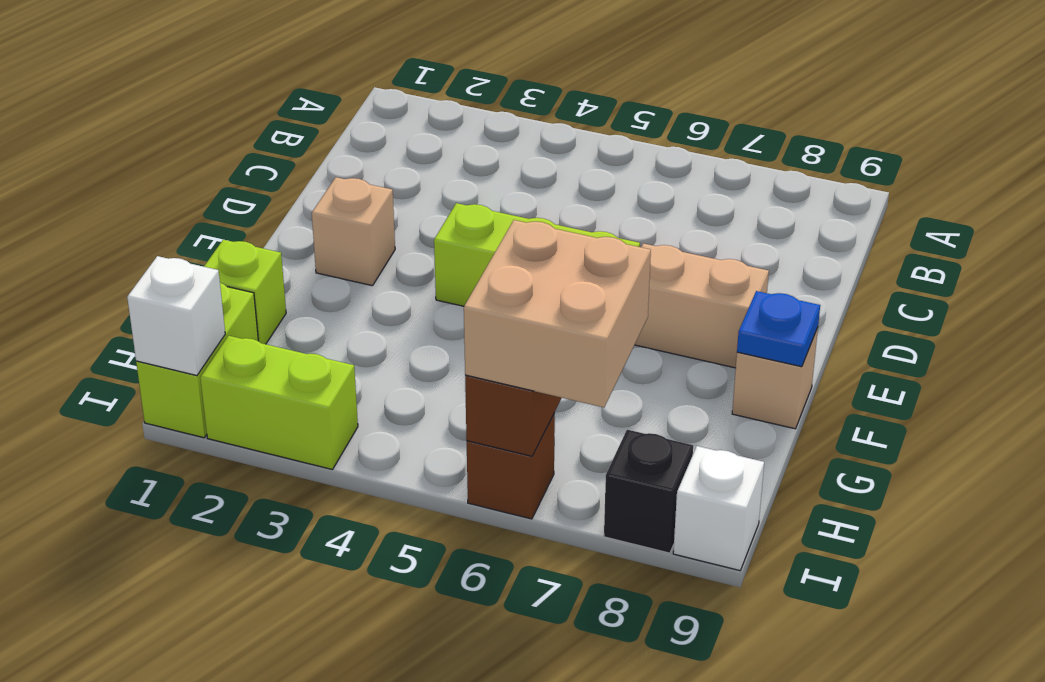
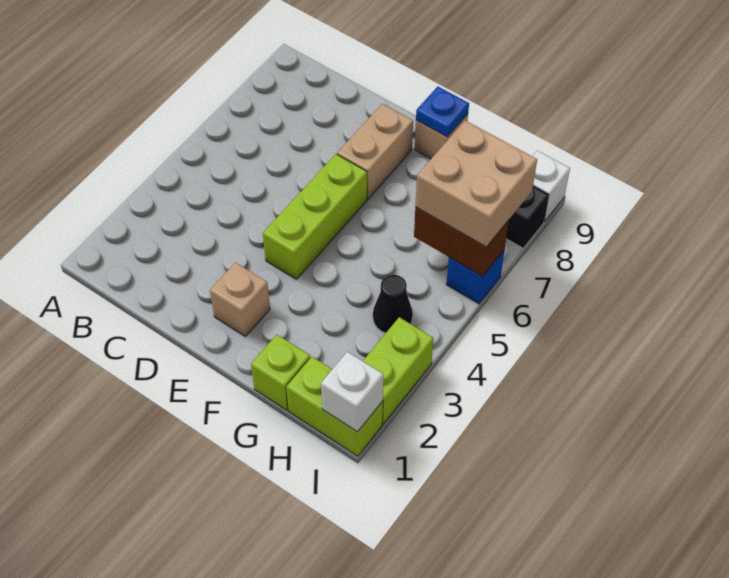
none -> black 1x1 cone [373,275,413,333]
brown 1x1 brick [467,413,555,519] -> blue 1x1 brick [446,251,504,304]

